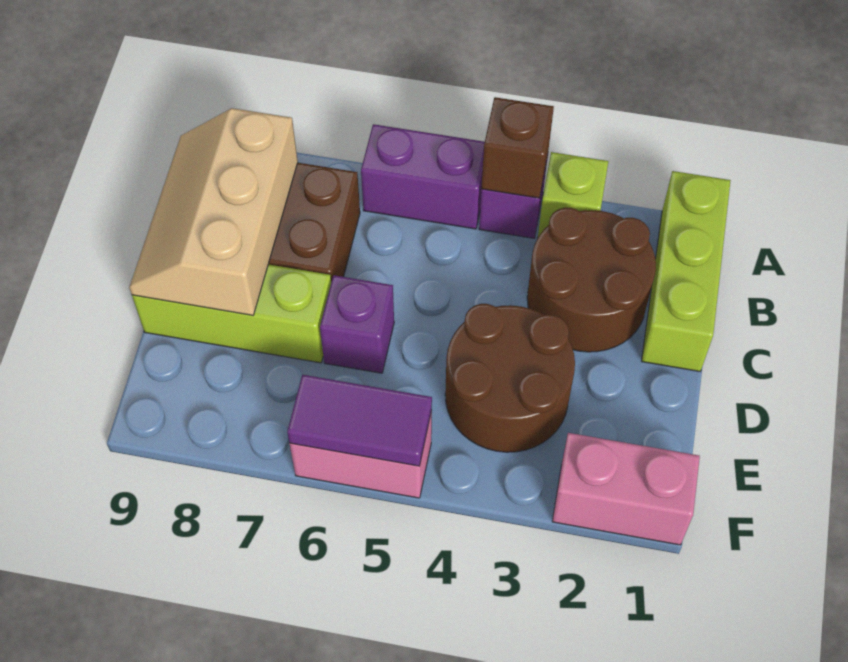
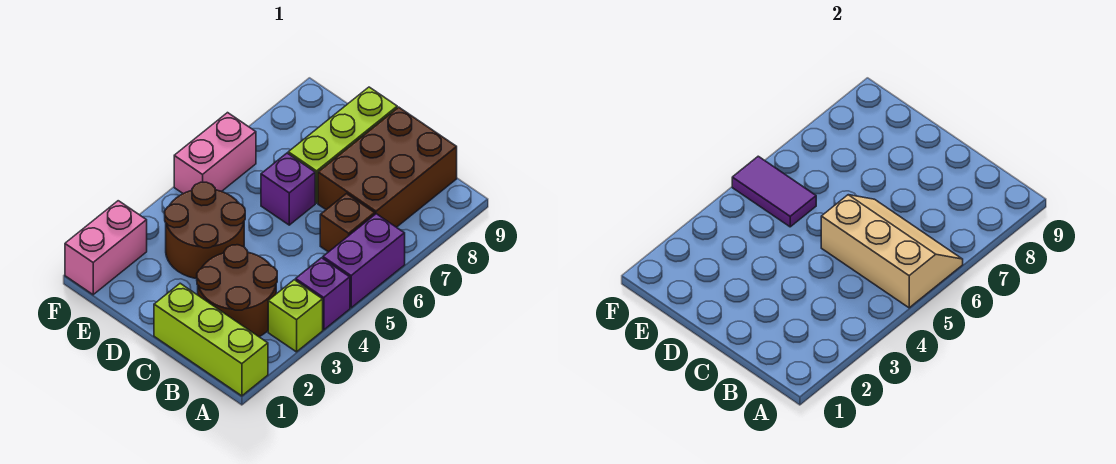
brown 1x1 brick [481,97,554,198] -> brown 1x1 brick moved to [320,194,375,252]
tan 2x3 slope [129,108,298,315] -> tan 2x3 slope moved to [821,195,963,308]
purple 1x2 tile [287,375,432,466] -> purple 1x2 tile turned to [732,156,816,227]

